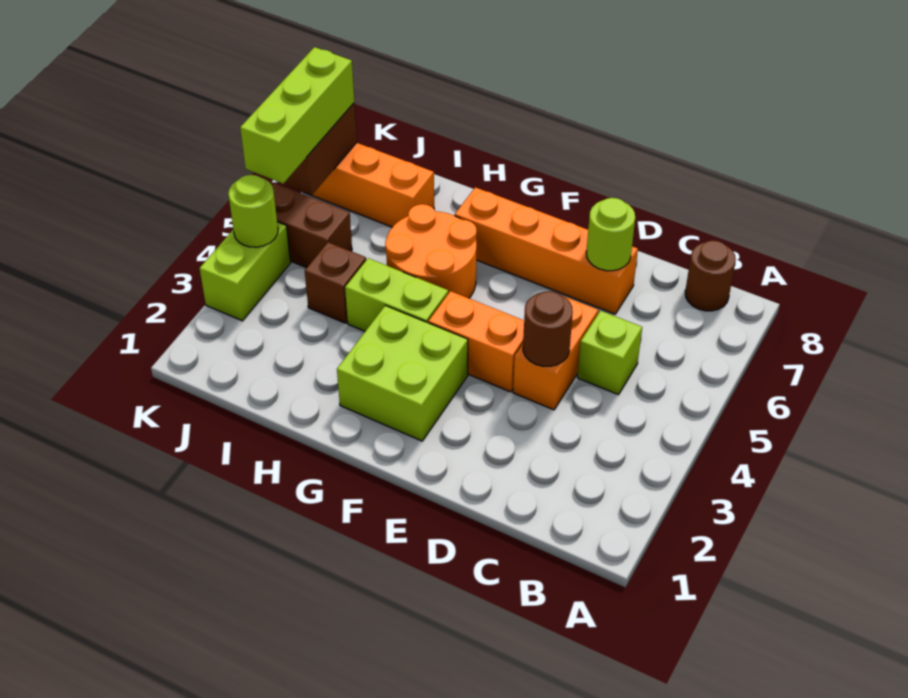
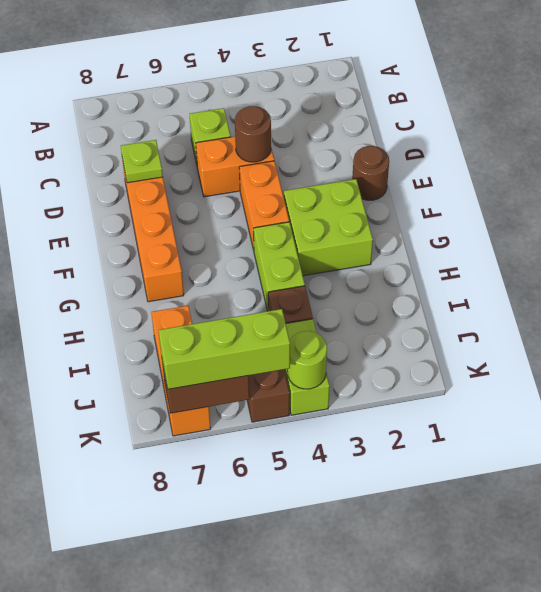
brown 1x1 round brick [685,240,736,311] -> brown 1x1 round brick moved to [352,146,389,200]
lime 1x1 round brick [586,198,635,271] -> lime 1x1 plate [121,140,163,183]
orange 2x2 round brick [385,204,477,298] -> none
lime 1x2 brick [200,222,291,321] -> lime 1x2 brick turned to [284,319,330,415]

